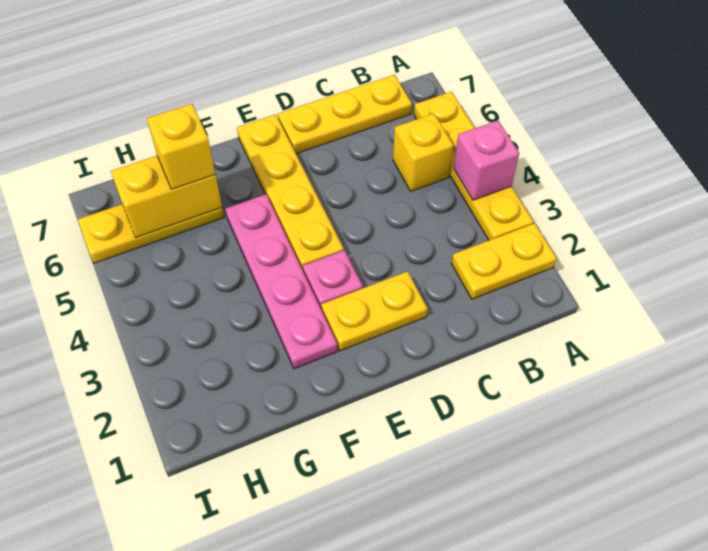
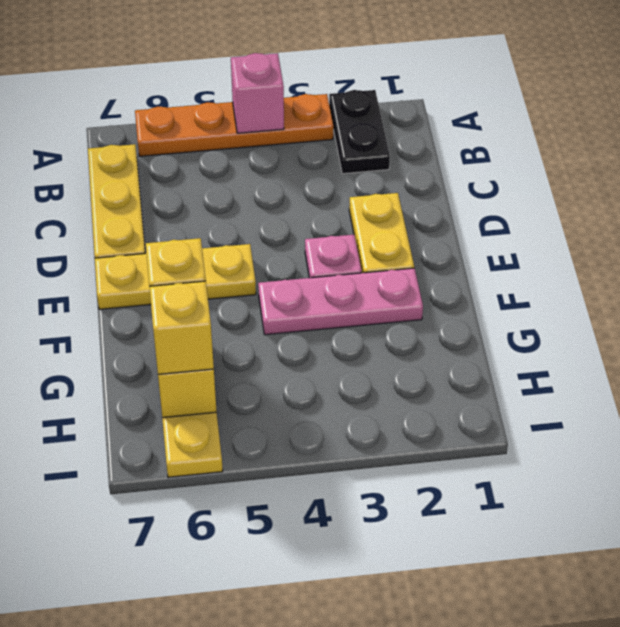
yellow 1x2 plate [451,223,557,299] -> black 1x2 plate [329,90,390,174]
yellow 1x4 plate [414,92,533,240] -> orange 1x4 plate [135,94,333,156]
yellow 1x1 brick [393,114,453,191] -> yellow 1x1 brick moved to [149,281,214,374]
yellow 1x4 plate [237,114,344,270] -> yellow 1x3 plate [95,244,256,309]
pink 1x4 plate [225,194,337,369] -> pink 1x3 plate [258,268,423,335]

